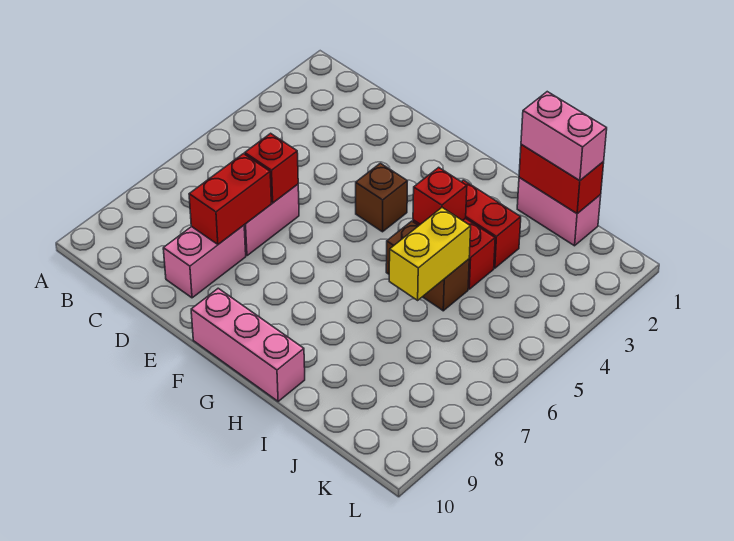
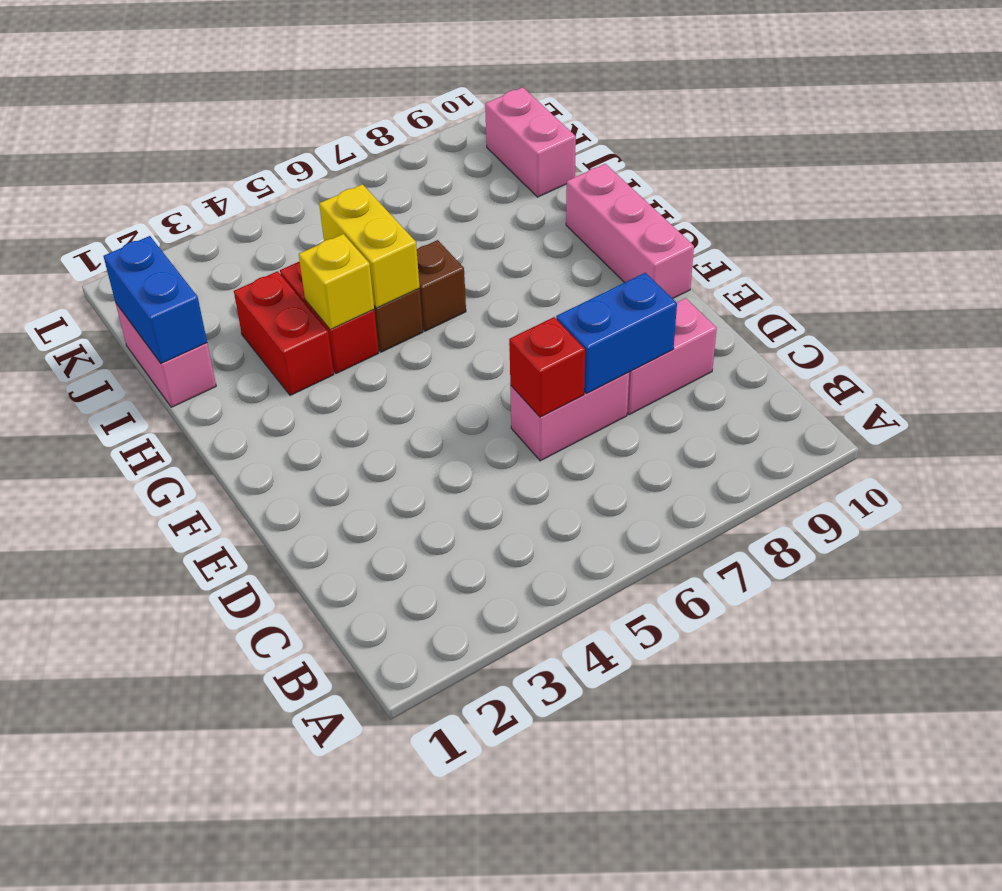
red 1x2 brick [189,154,271,244] -> blue 1x2 brick [556,273,677,393]
brown 1x1 brick [356,163,407,232] -> brown 1x1 brick moved to [417,240,466,331]
red 1x1 brick [413,167,467,224] -> yellow 1x1 brick [299,234,374,330]
red 1x2 brick [519,145,604,213] -> blue 1x2 brick [103,236,207,363]
pink 1x2 brick [521,92,607,181] -> pink 1x2 brick moved to [485,87,576,197]
yellow 1x2 brick [389,208,471,300] -> yellow 1x2 brick turned to [319,184,420,308]

